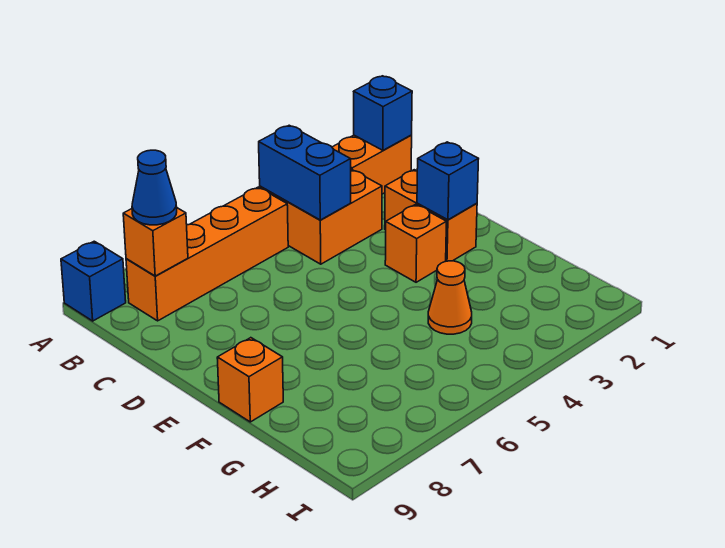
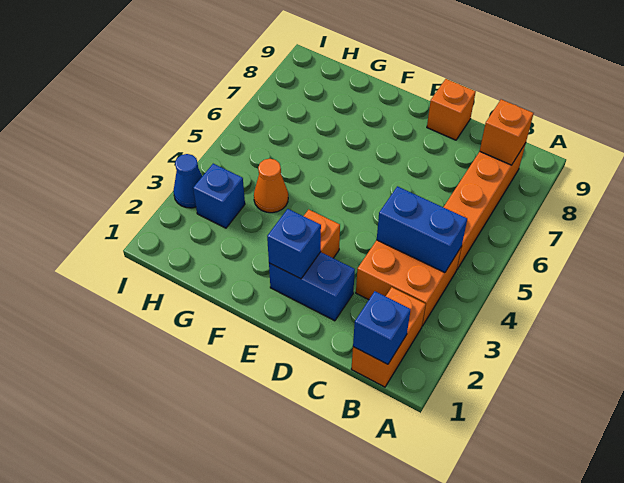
blue 1x1 brick [61,241,126,321] -> blue 1x1 brick moved to [193,164,245,228]
blue 1x1 cone [132,150,177,225] -> blue 1x1 cone moved to [173,154,202,208]
orange 1x2 brick [385,170,477,261] -> blue 1x2 brick [269,252,355,321]
orange 1x1 brick [217,338,283,422] -> orange 1x1 brick moved to [427,79,476,140]

